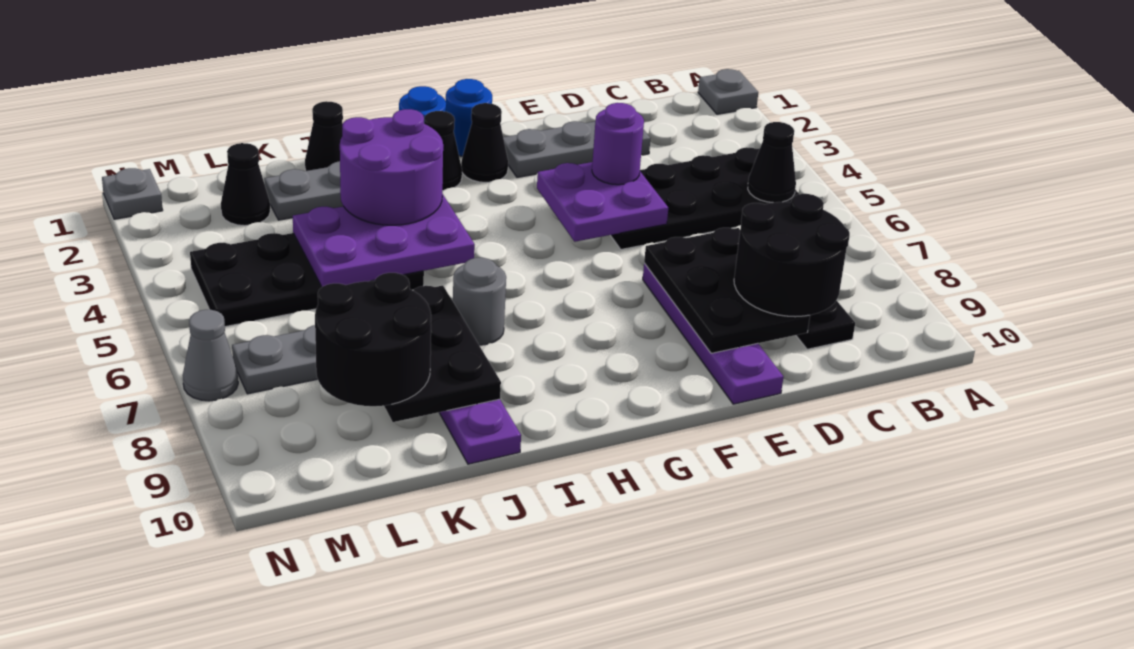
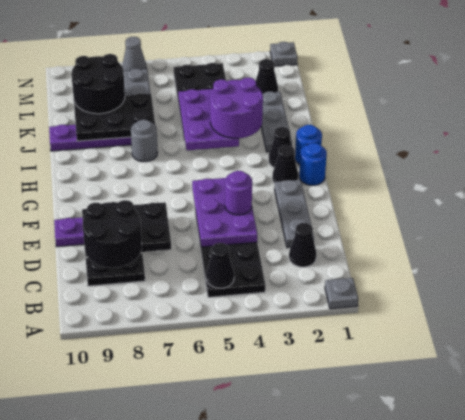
purple 2x2 plate [537,162,668,242] -> purple 2x3 plate [192,178,257,247]
black 1x1 cone [305,101,343,171] -> black 1x1 cone moved to [289,223,316,267]

